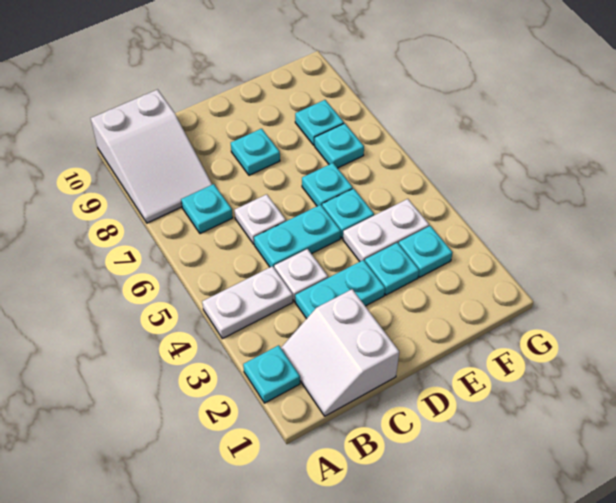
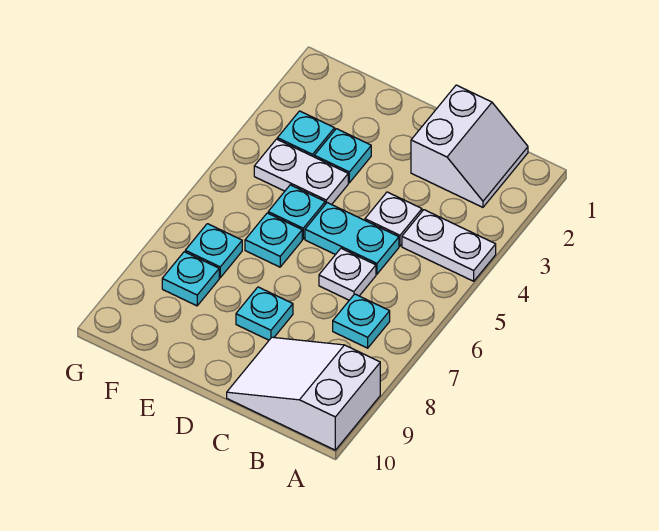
cyan 1x1 plate [243,345,300,403] -> none
white 2x3 slope [91,90,212,223] -> white 2x3 slope turned to [227,337,380,450]
cyan 1x2 plate [295,260,385,319] -> none

